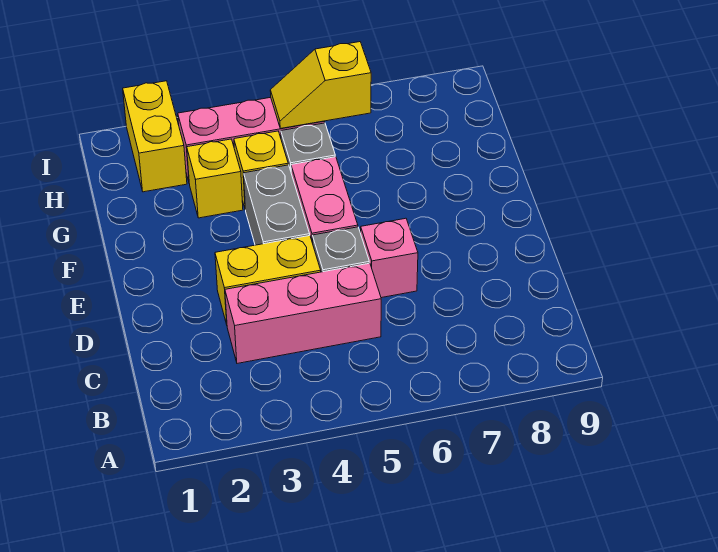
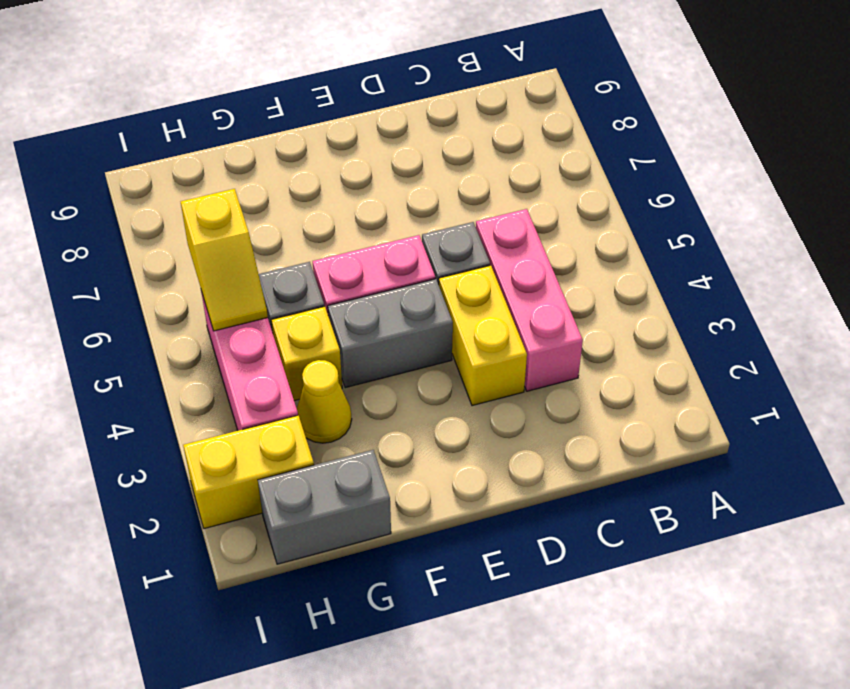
pink 1x1 brick [361,218,418,298] -> none
none -> grey 1x2 brick [258,450,391,564]
yellow 1x1 brick [187,139,243,218] -> yellow 1x1 cone [297,360,352,443]

